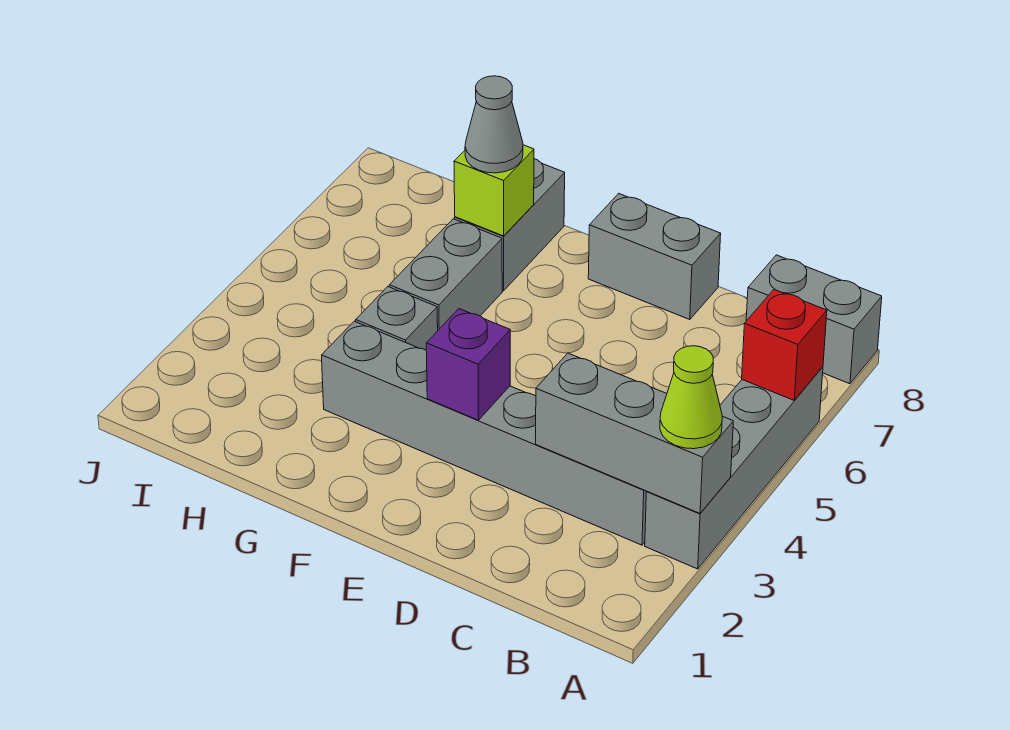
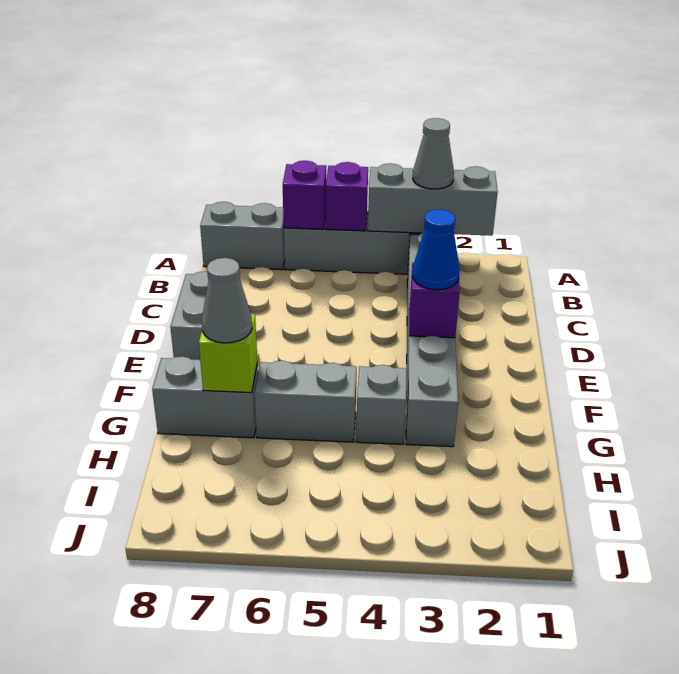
grey 1x3 brick [536,353,733,513] -> grey 1x3 brick turned to [368,163,498,236]
lime 1x1 cone [660,346,722,449] -> grey 1x1 cone [413,118,454,189]
none -> purple 1x1 brick [326,162,368,231]
red 1x1 brick [742,289,827,400] -> purple 1x1 brick [283,161,326,229]
grey 1x2 brick [746,255,882,384] -> grey 1x2 brick turned to [200,202,285,270]
none -> blue 1x1 cone [412,209,460,290]

